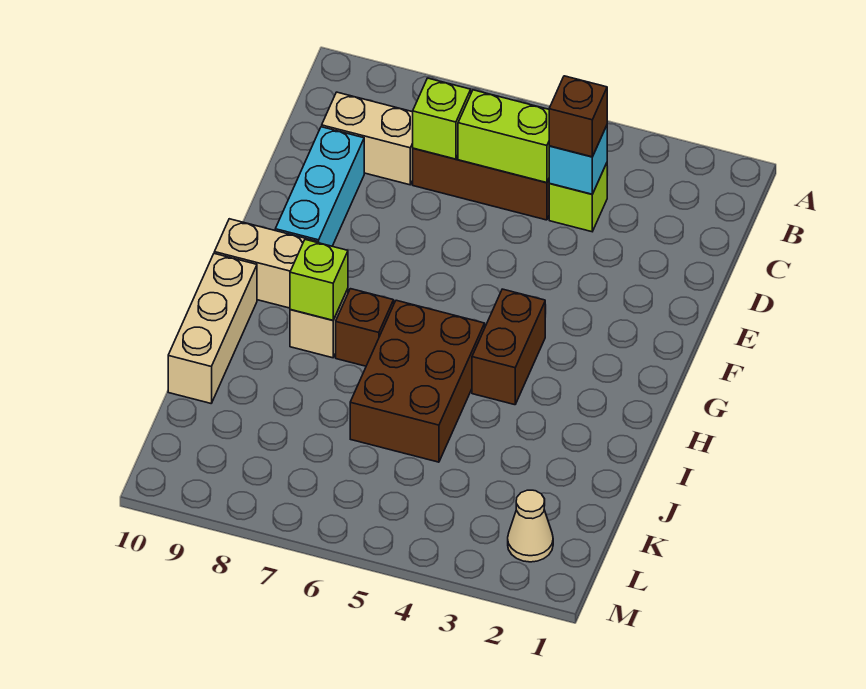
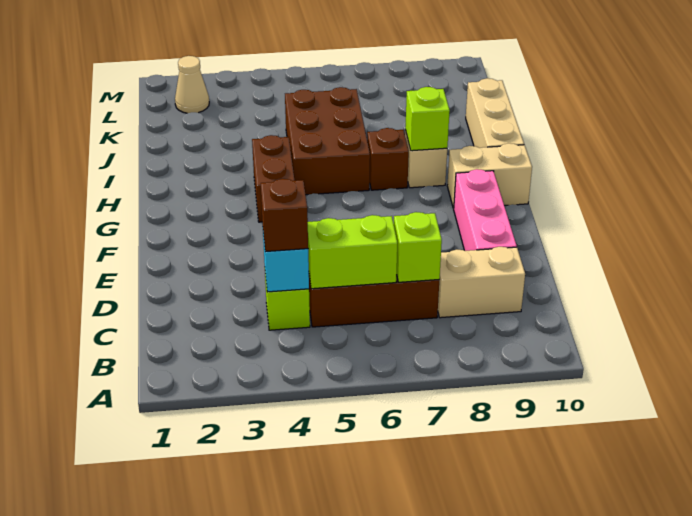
cyan 1x3 brick [275,127,364,246] -> pink 1x3 brick [454,169,517,251]

